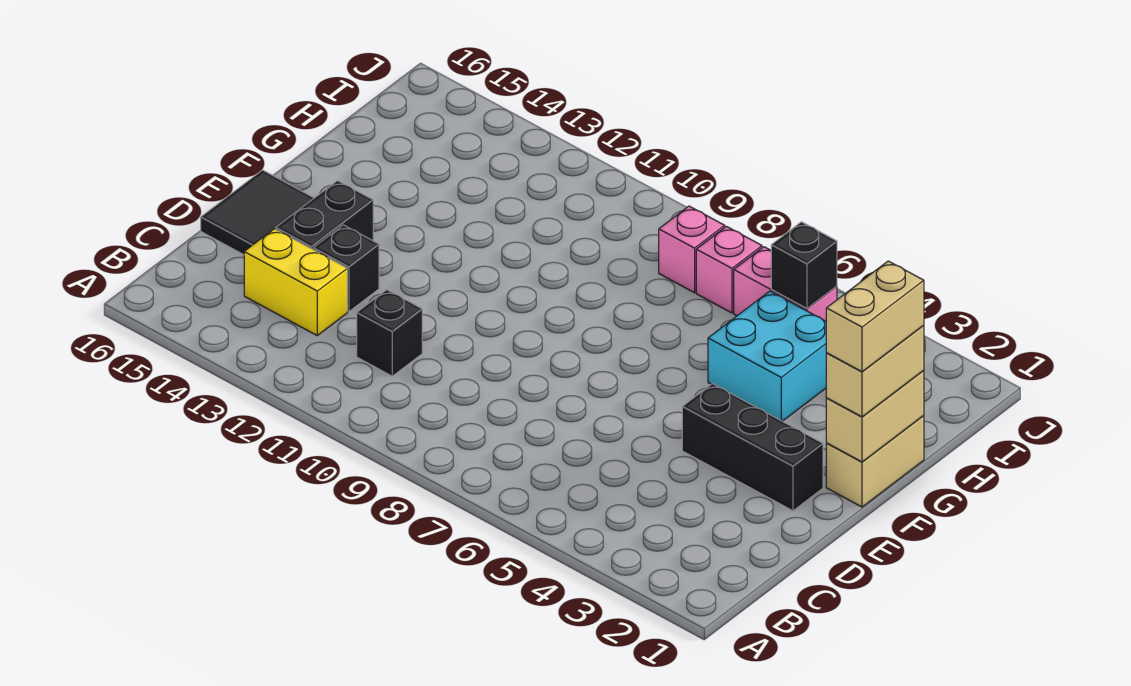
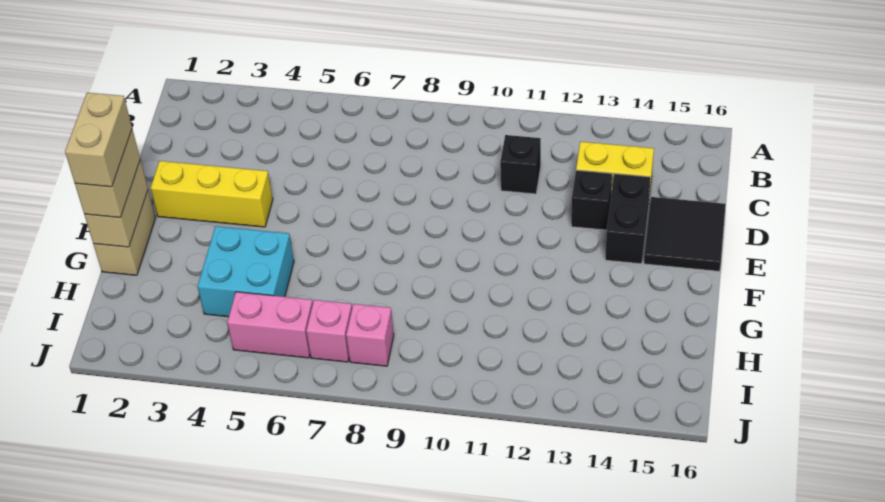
black 1x3 brick [682,384,823,511] -> yellow 1x3 brick [151,161,273,227]
black 1x1 brick [771,222,837,308] -> none

